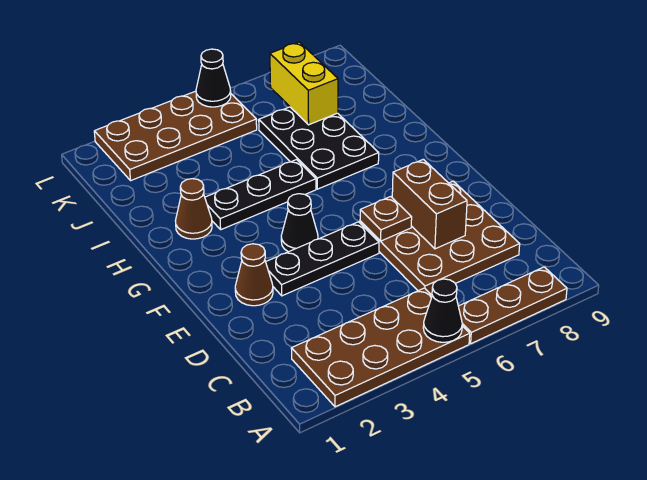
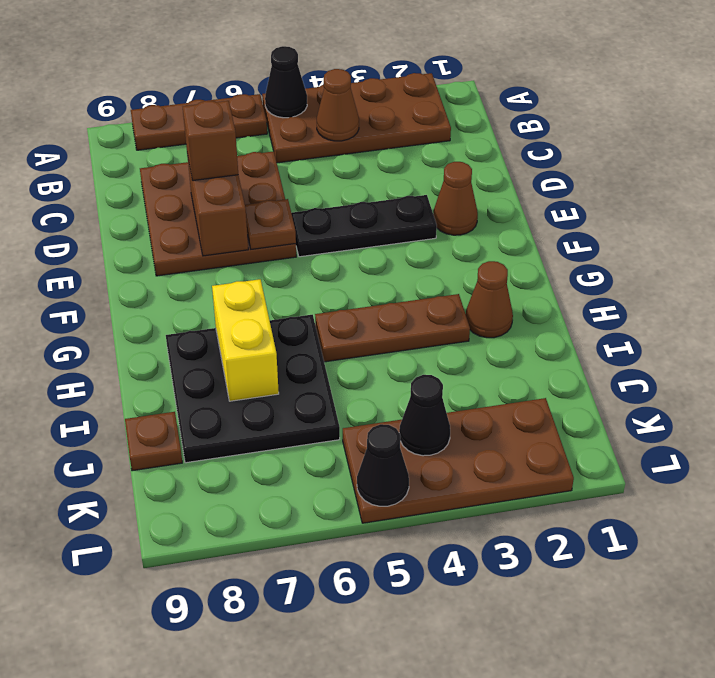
none -> brown 1x1 cone [317,69,359,141]
none -> brown 1x1 brick [183,101,238,181]
black 1x1 cone [281,194,318,252] -> black 1x1 cone moved to [399,375,450,456]
black 1x3 plate [205,160,316,230] -> brown 1x3 plate [315,294,470,362]
black 2x3 plate [259,107,379,189] -> black 3x3 plate [166,315,340,463]
yellow 1x2 brick [270,42,338,125] -> yellow 1x2 brick moved to [212,279,279,401]
none -> brown 1x1 plate [125,412,182,471]

